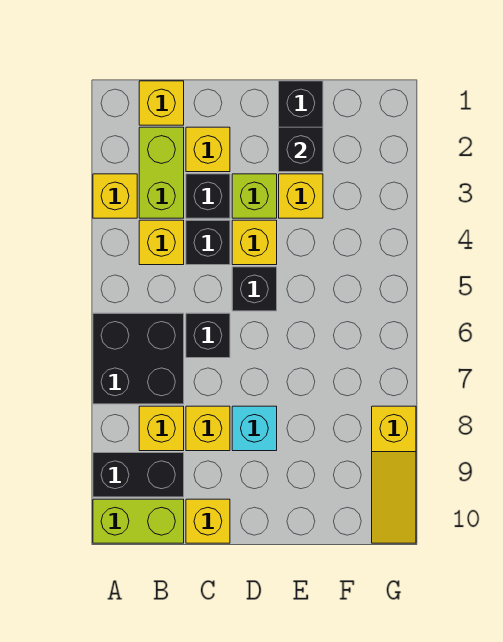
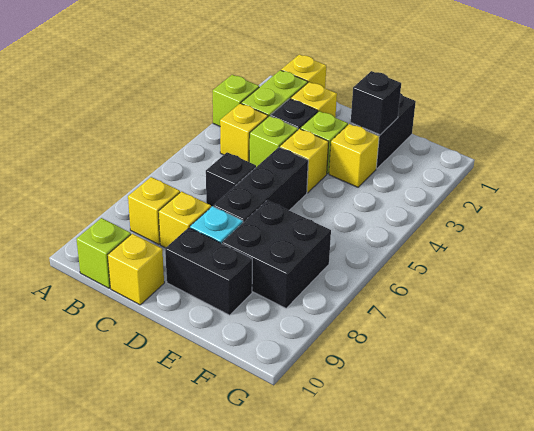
yellow 1x1 brick [93,174,137,218] -> lime 1x1 brick [213,75,259,126]
black 2x2 brick [93,313,184,404] -> black 2x2 brick moved to [222,200,331,308]
black 1x2 brick [93,453,184,497] -> black 1x2 brick moved to [165,227,252,315]
lime 1x2 brick [93,499,184,543] -> lime 1x1 brick [77,218,131,288]
black 1x1 brick [186,220,230,265] -> lime 1x1 brick [249,116,298,167]
black 1x1 brick [232,267,277,311] -> black 1x3 brick [214,147,308,222]
yellow 1x3 slope [372,406,416,543] -> none

